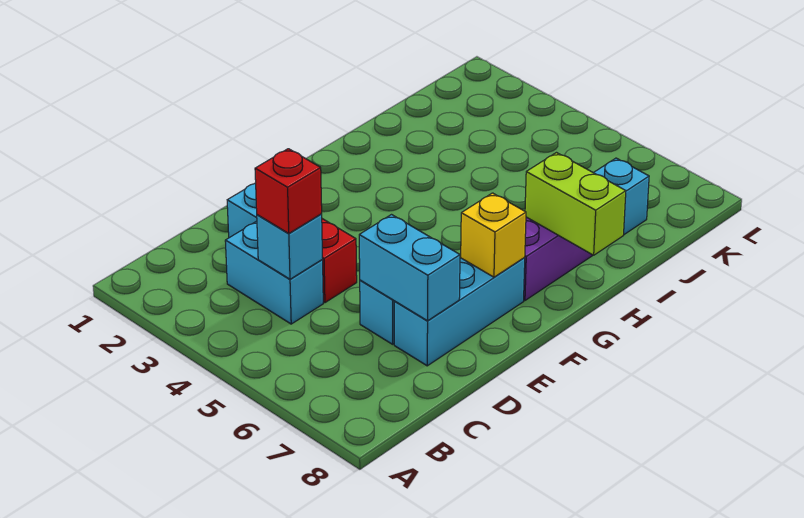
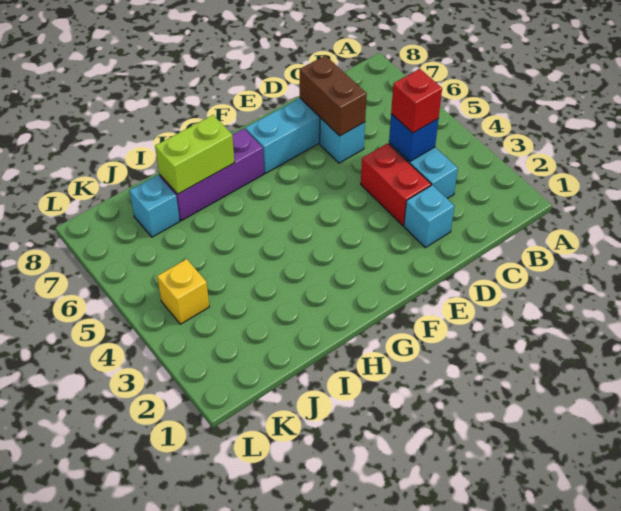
cyan 1x1 brick [257,214,323,279] -> blue 1x1 brick [389,114,438,161]
cyan 1x2 brick [359,215,460,321] -> brown 1x2 brick [299,55,367,136]
yellow 1x1 brick [461,193,526,277] -> yellow 1x1 brick moved to [157,259,209,324]
lime 1x2 brick [525,153,626,255] -> lime 1x2 brick turned to [155,115,234,194]

